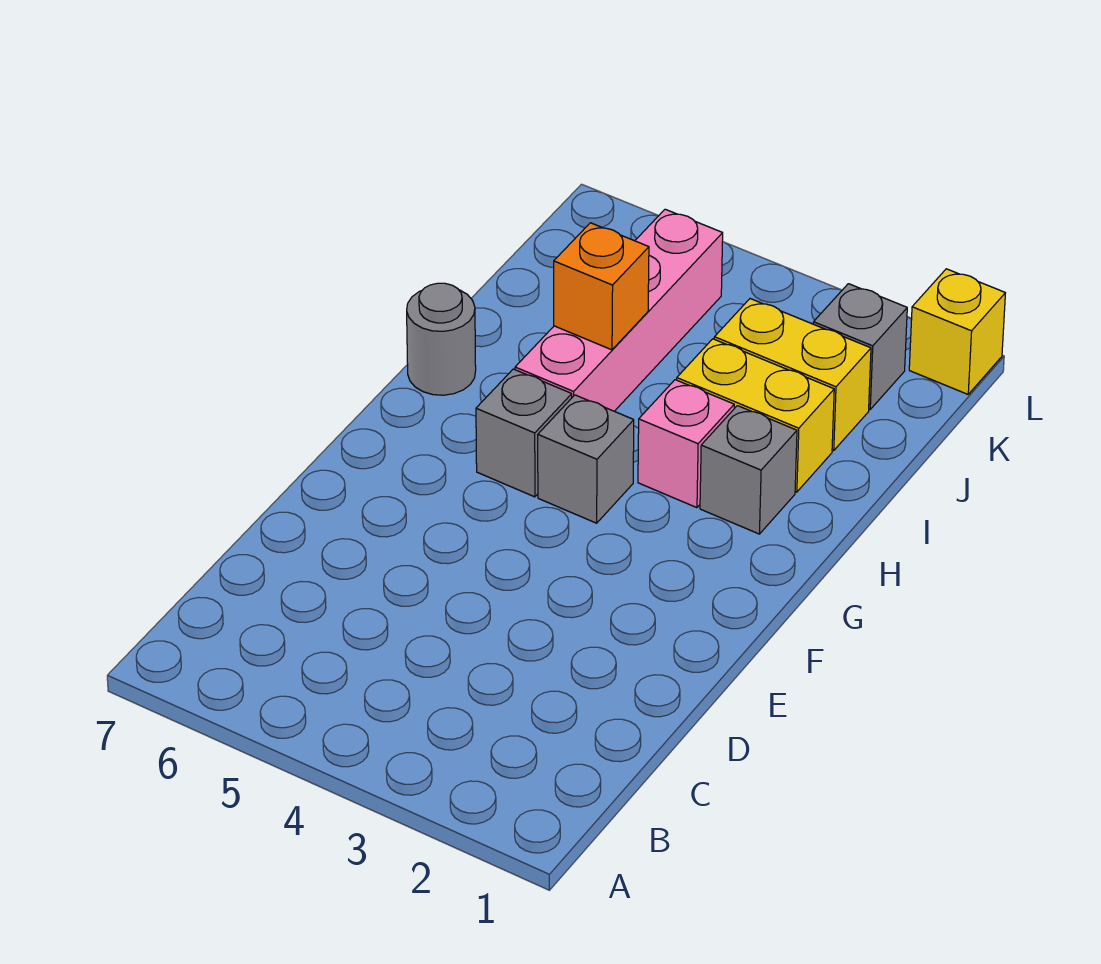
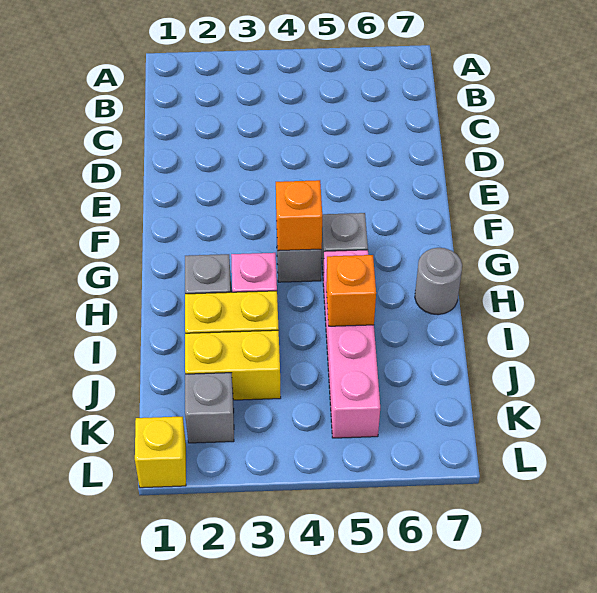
none -> orange 1x1 brick [276,180,322,251]

